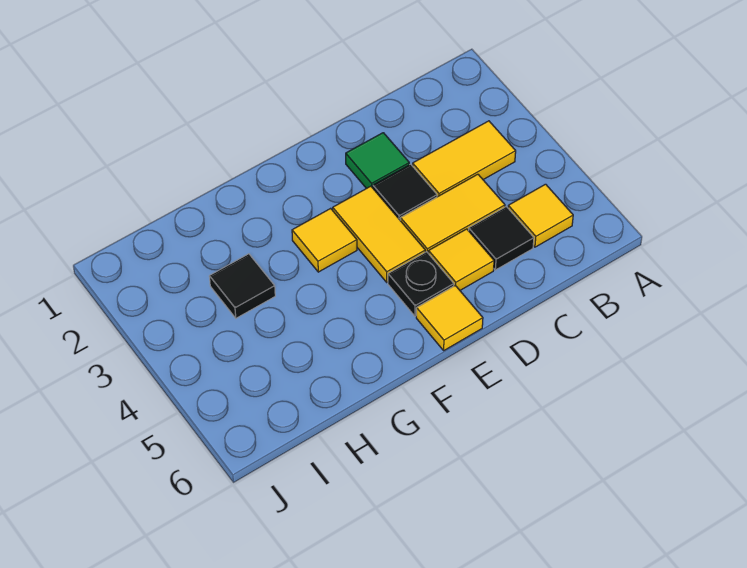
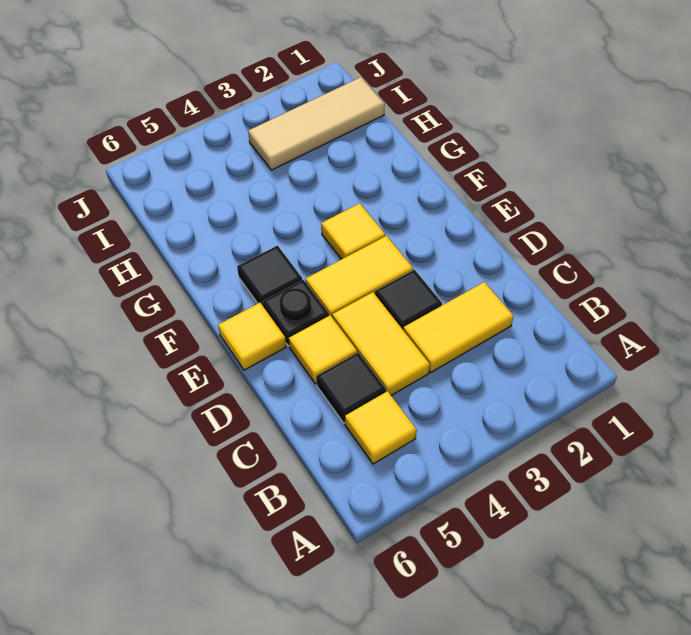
yellow 1x2 tile [413,121,516,197] -> yellow 1x2 tile turned to [403,282,514,372]
green 1x1 tile [346,133,409,189] -> none
black 1x1 tile [209,254,275,318] -> black 1x1 tile moved to [237,246,302,305]
none -> tan 1x3 tile [248,77,385,170]

